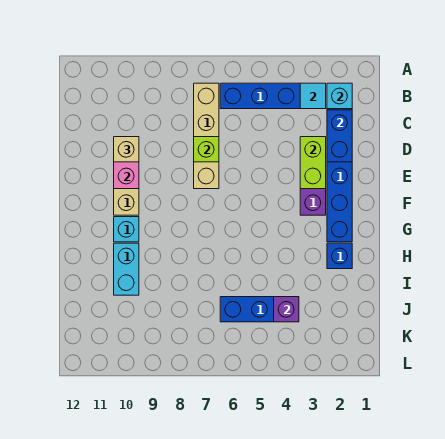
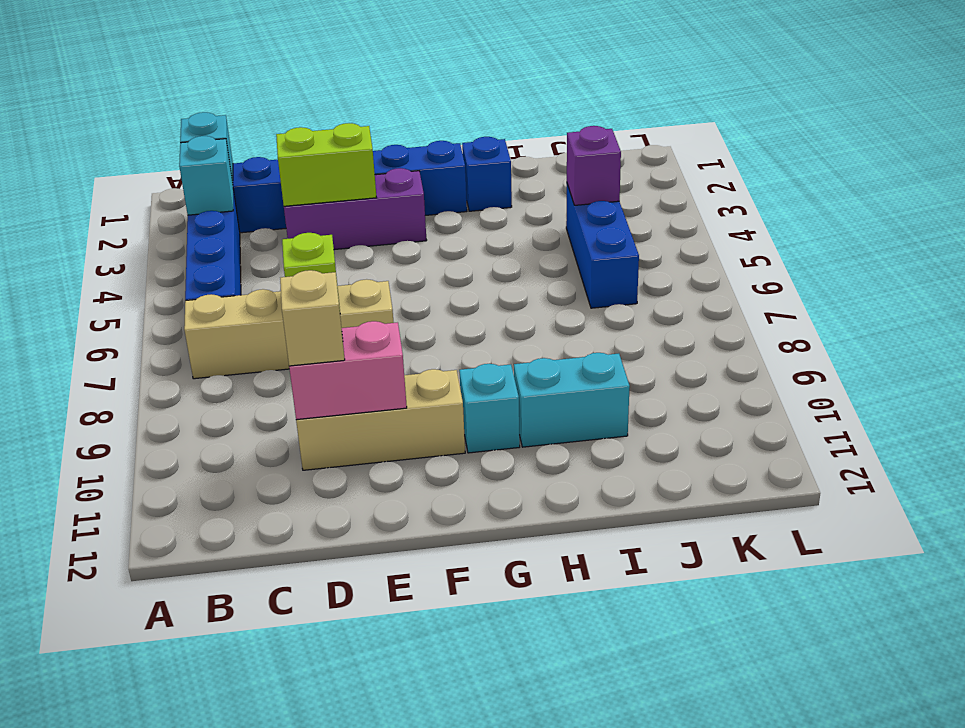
cyan 1x1 tile [300,83,326,109] -> cyan 1x1 brick [179,136,233,215]
blue 1x2 brick [327,110,352,162] -> none

